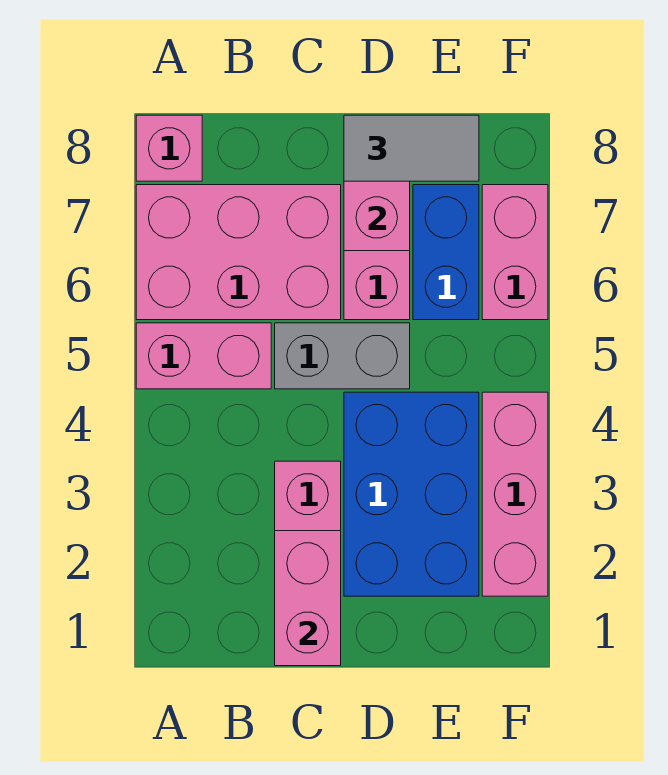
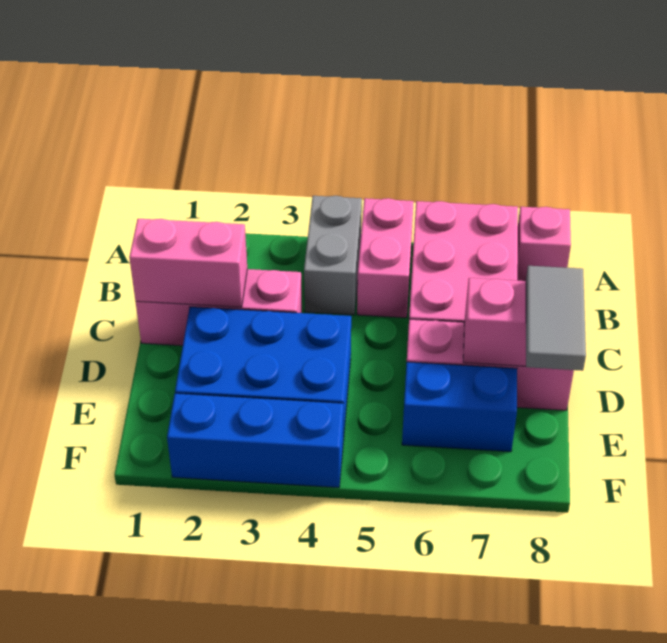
grey 1x2 brick [275,323,410,389] -> grey 1x2 brick moved to [304,196,362,315]
pink 1x3 brick [482,392,548,596] -> blue 1x3 brick [167,393,344,488]
pink 1x2 brick [482,185,548,320] -> none

